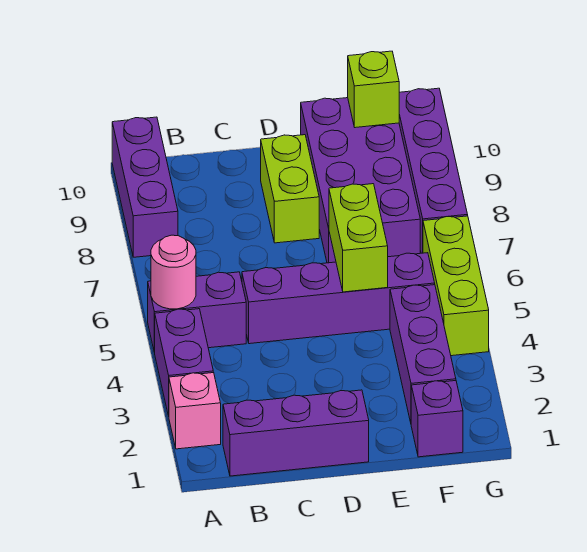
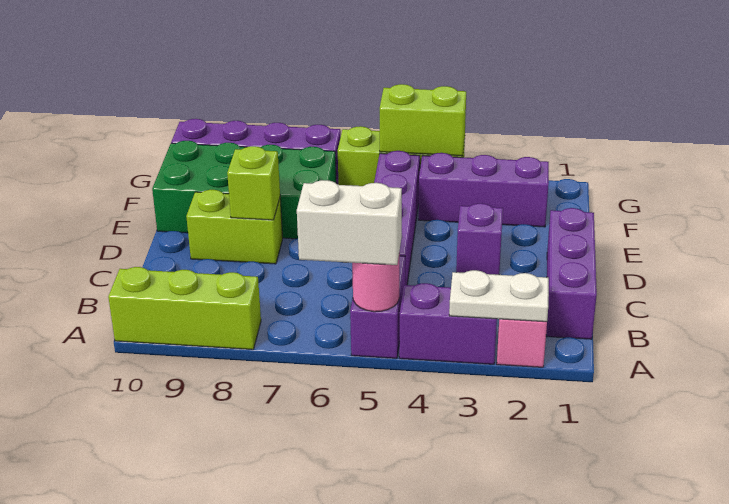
none -> white 1x2 plate [449,270,549,322]
none -> white 1x2 brick [297,180,402,265]
purple 1x3 brick [112,117,178,257] -> lime 1x3 brick [108,267,261,350]
lime 1x2 brick [329,184,388,292] -> lime 1x2 brick moved to [380,84,466,156]
purple 2x4 brick [301,98,420,263] -> green 2x4 brick [152,141,336,239]
purple 1x1 brick [411,381,463,457] -> purple 1x1 brick moved to [456,203,503,275]
lime 1x1 brick [348,51,399,128] -> lime 1x1 brick moved to [227,146,280,220]

